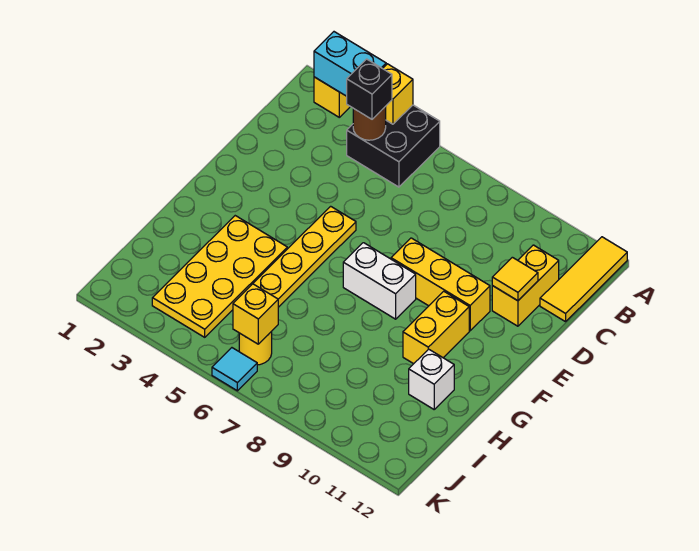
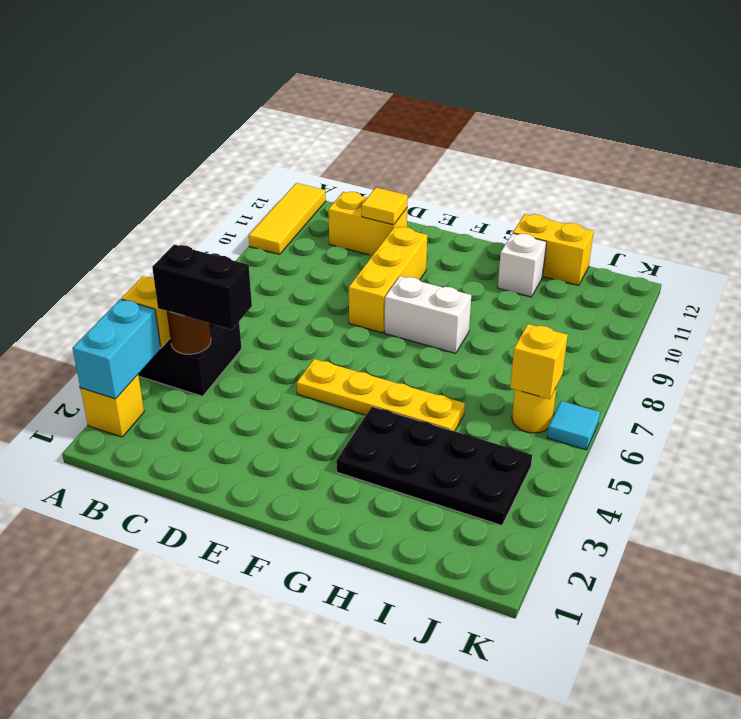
yellow 1x3 tile [540,237,627,322] -> yellow 1x3 tile turned to [249,183,326,254]
black 1x1 brick [347,59,392,119] -> black 1x2 brick [152,245,252,330]
white 1x2 brick [343,243,416,319] -> white 1x2 brick turned to [385,276,471,353]
yellow 1x2 brick [403,291,469,364] -> yellow 1x2 brick moved to [513,214,594,285]
yellow 2x4 plate [152,216,287,337] -> black 2x4 plate [336,407,532,525]

